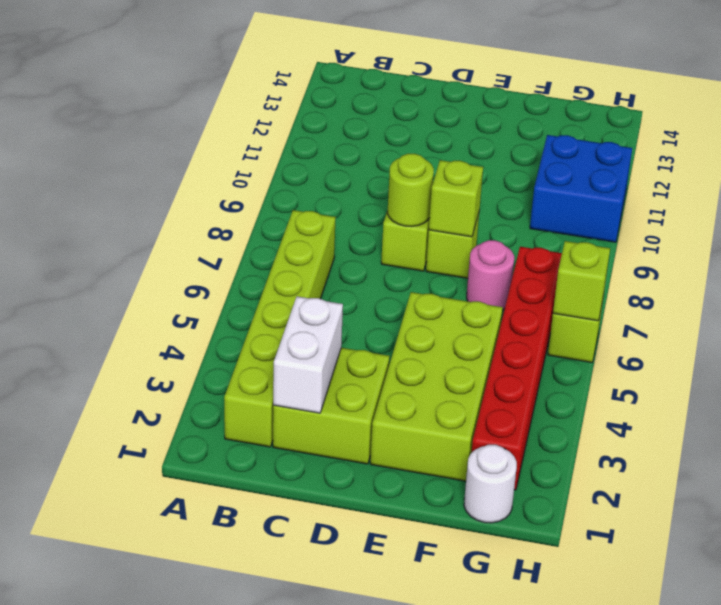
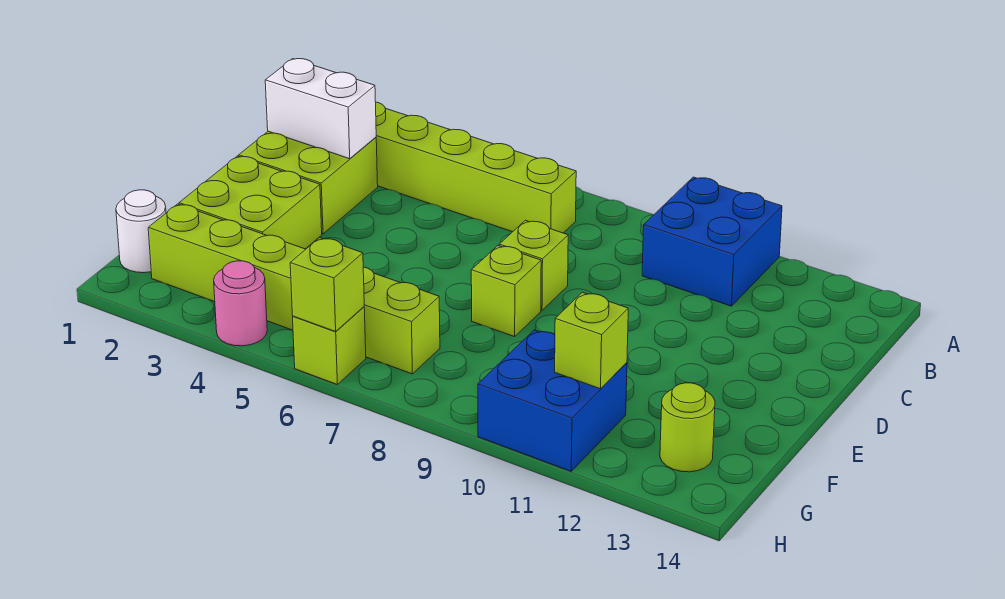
none -> blue 2x2 brick [642,177,782,306]
lime 1x1 round brick [387,154,434,226] -> lime 1x1 round brick moved to [660,383,715,472]
lime 2x4 brick [370,292,503,481] -> lime 2x2 brick [179,156,322,249]
lime 1x1 brick [429,160,483,237] -> lime 1x1 brick moved to [555,292,628,389]
pink 1x1 round brick [467,240,514,310] -> pink 1x1 round brick moved to [214,261,267,346]
red 1x6 brick [472,247,562,490] -> lime 1x6 brick [148,204,440,374]

